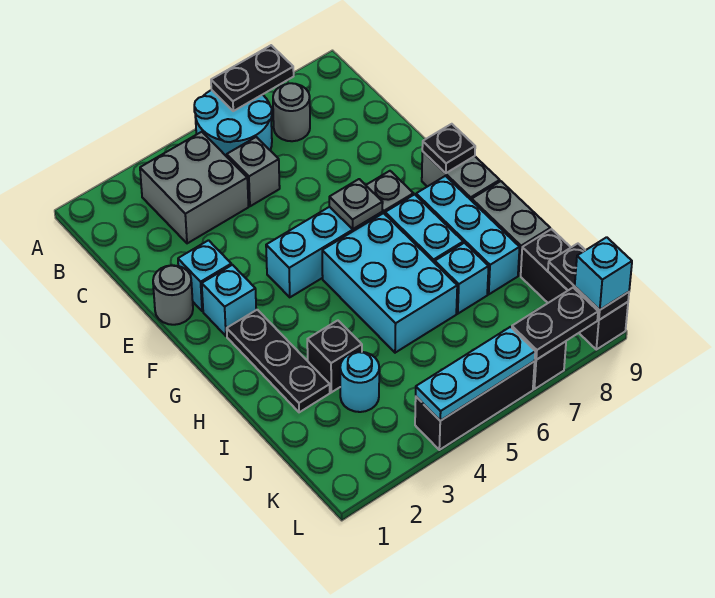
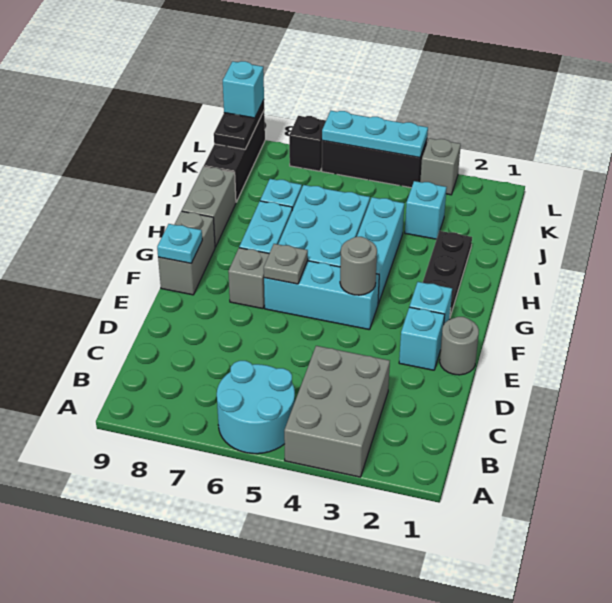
black 1x2 plate [211,45,294,111] -> none
grey 2x2 brick [140,132,248,243] -> grey 2x3 brick [284,346,390,477]
grey 1x1 round brick [273,83,310,141] -> grey 1x1 round brick moved to [340,237,377,295]
grey 1x1 brick [227,137,280,206] -> grey 1x1 brick moved to [420,138,461,195]
black 1x1 plate [422,124,475,173] -> cyan 1x1 plate [157,224,202,263]
cyan 1x3 brick [416,176,520,294] -> cyan 1x3 brick moved to [357,197,404,304]
black 1x1 brick [307,320,362,392] -> none
cyan 1x1 round brick [340,352,379,412] -> cyan 1x1 brick [405,181,447,239]
black 1x2 plate [512,288,598,360] -> none

